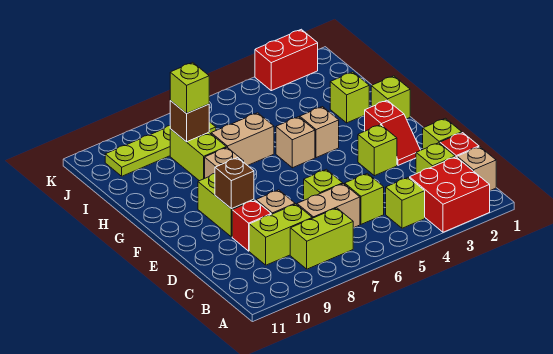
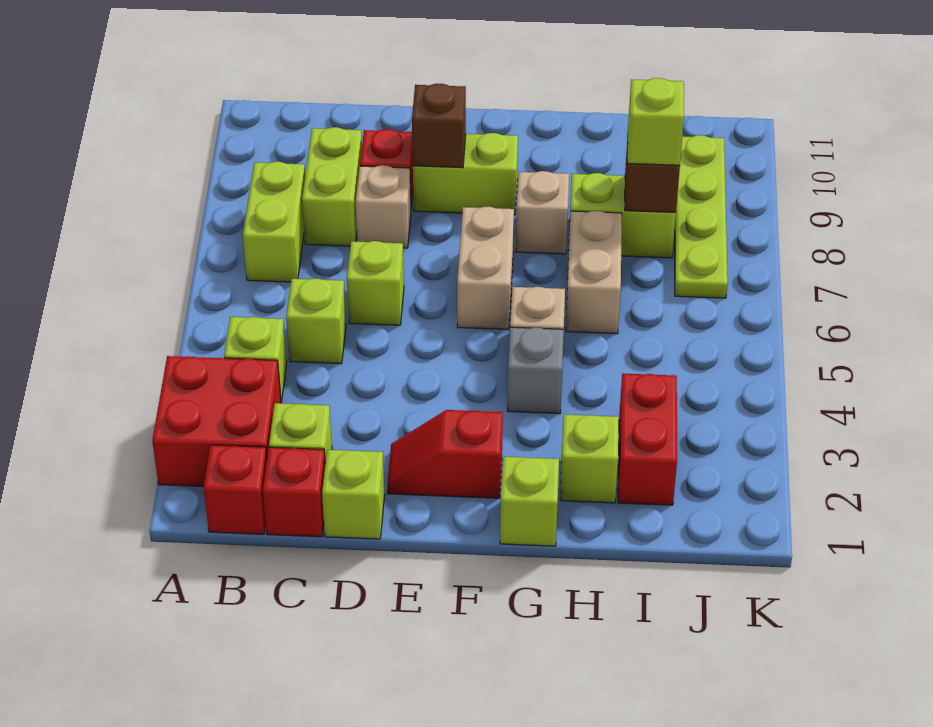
tan 1x1 brick [457,147,496,191] -> red 1x1 brick [204,445,267,534]
tan 1x2 brick [297,184,360,228] -> tan 1x2 brick moved to [457,207,514,329]
lime 1x1 brick [358,125,397,176] -> none
tan 1x1 brick [300,107,339,158] -> grey 1x1 brick [507,327,564,414]
red 1x2 brick [255,29,318,91] -> red 1x2 brick moved to [618,374,677,505]

